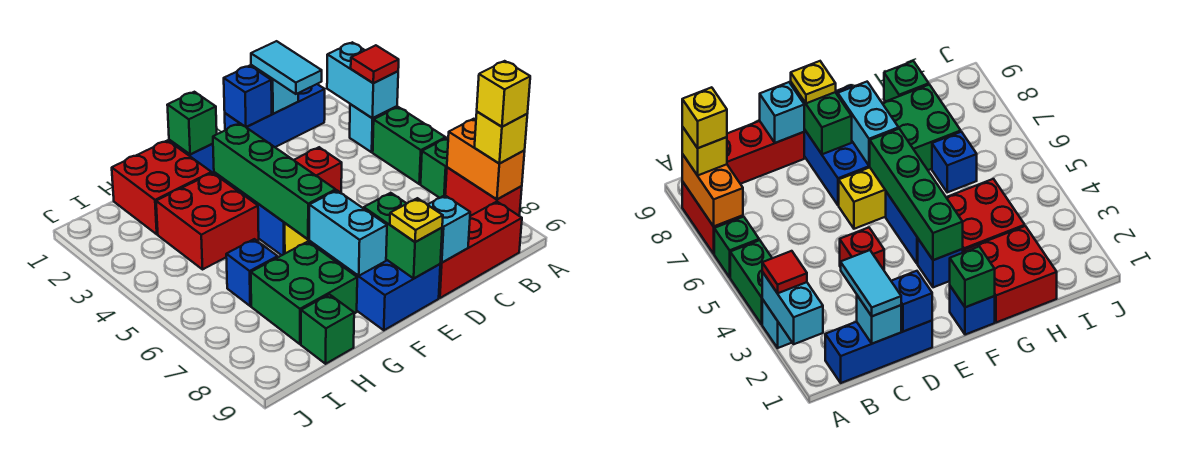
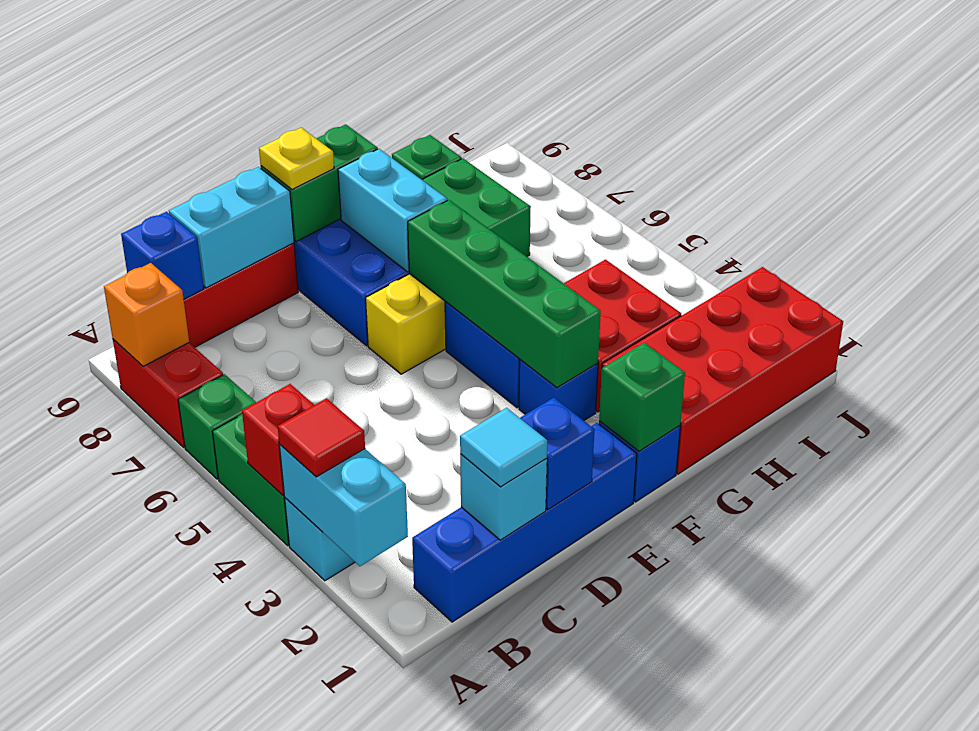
orange 1x2 brick [447,119,525,199] -> orange 1x1 brick [104,263,189,366]
yellow 1x1 brick [474,112,527,164] -> none
yellow 1x1 brick [477,61,530,127] -> none
blue 1x3 brick [225,84,325,147] -> blue 1x4 brick [412,423,637,622]
cyan 1x2 tile [251,41,322,94] -> cyan 1x1 tile [460,408,547,487]
red 1x1 brick [294,147,342,193] -> red 1x1 brick moved to [242,384,314,495]
cyan 1x1 brick [428,195,470,263] -> cyan 1x2 brick [169,167,294,288]
green 1x2 brick [364,193,442,278] -> green 1x2 brick turned to [261,124,378,241]
red 2x2 brick [112,140,211,234] -> red 2x4 brick [602,267,843,474]
blue 1x1 brick [226,239,278,306] -> blue 1x1 brick moved to [121,212,204,299]

